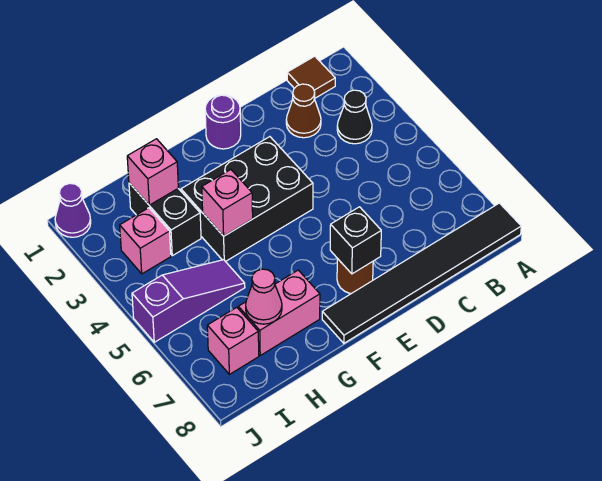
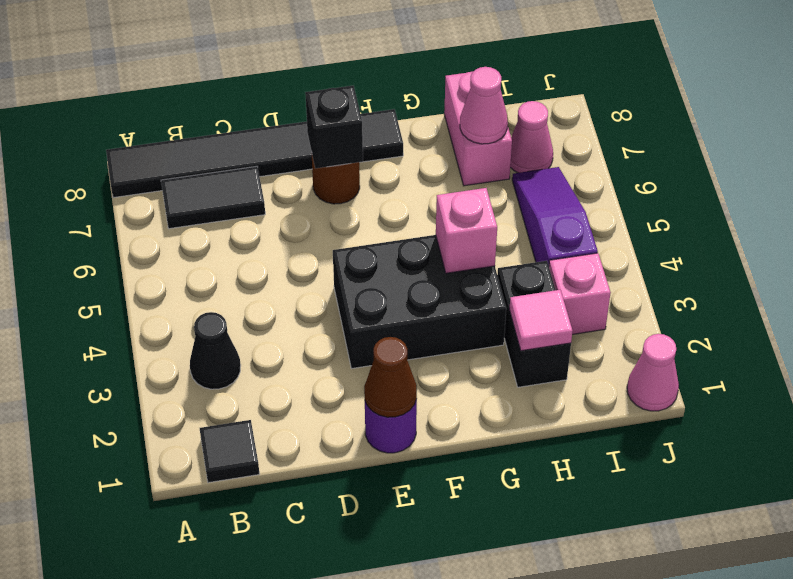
brown 1x1 tile [287,56,335,99] -> black 1x1 tile [200,420,259,483]
none -> black 1x2 tile [161,166,265,229]
brown 1x1 cone [286,84,321,138] -> brown 1x1 cone moved to [364,337,417,417]
pink 1x2 brick [238,270,320,355] -> pink 1x2 brick turned to [444,72,512,186]
pink 1x1 brick [127,139,178,205] -> pink 1x1 tile [509,290,573,351]
purple 1x3 slope [132,260,245,342] -> purple 1x3 slope turned to [512,167,598,266]
pink 1x1 brick [207,307,259,374] -> pink 1x1 cone [510,101,553,173]
purple 1x1 cone [55,183,91,237] -> pink 1x1 cone [627,334,679,411]

